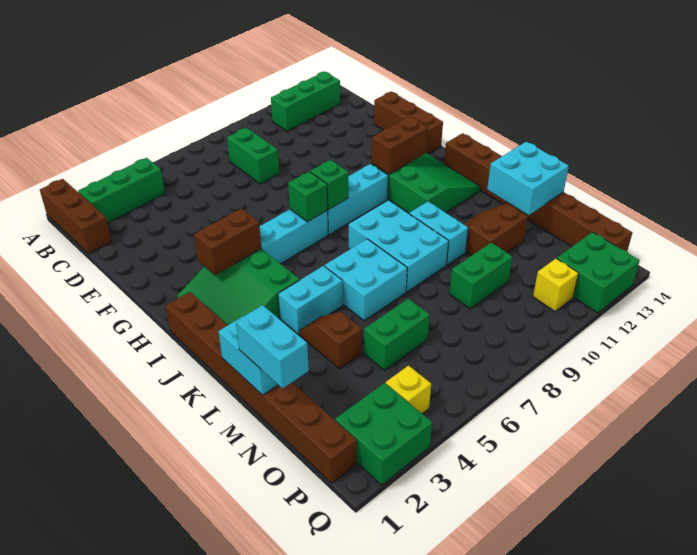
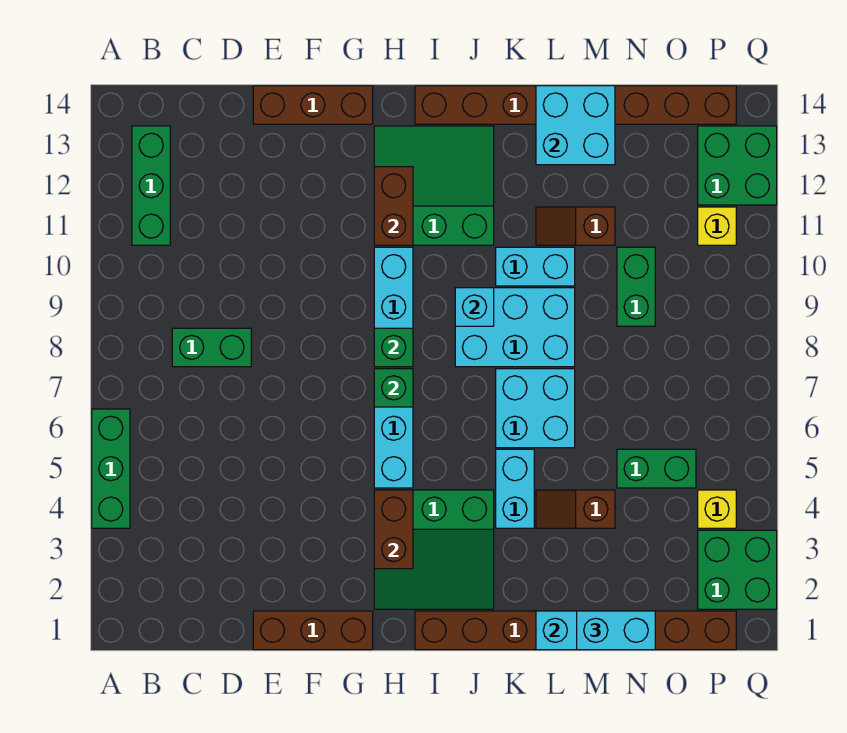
brown 1x3 brick [40,179,112,254] -> brown 1x3 brick moved to [253,611,373,650]
green 1x3 brick [78,158,165,223] -> green 1x3 brick moved to [92,409,130,528]
none -> cyan 1x1 brick [455,288,494,326]
brown 2x2 slope [464,203,528,256] -> brown 1x2 slope [536,207,615,245]
green 1x2 brick [364,299,430,370] -> green 1x2 brick turned to [617,449,696,488]

